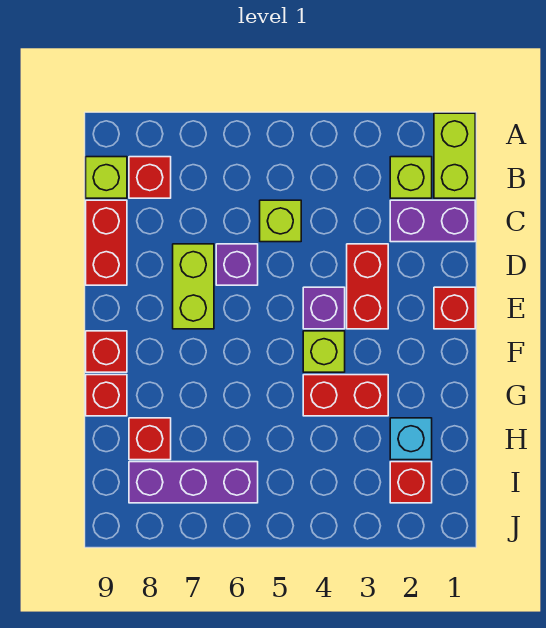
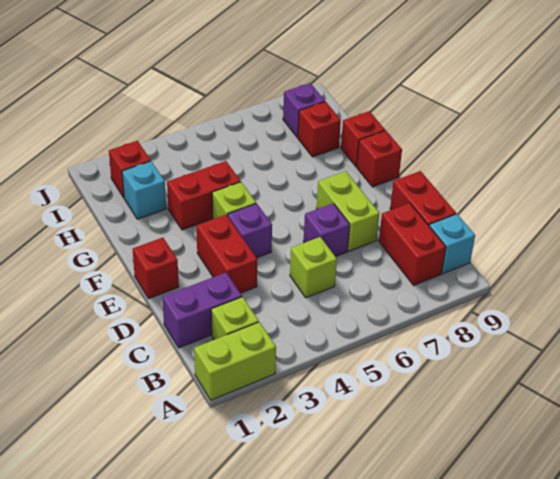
lime 1x2 brick [434,113,475,198] -> lime 1x2 brick turned to [194,322,276,400]
red 1x1 brick [129,157,171,198] -> red 1x2 brick [379,203,446,285]
lime 1x1 brick [86,157,127,198] -> cyan 1x1 brick [429,214,475,274]
purple 1x3 brick [129,462,258,503] -> purple 1x1 brick [283,83,325,137]

